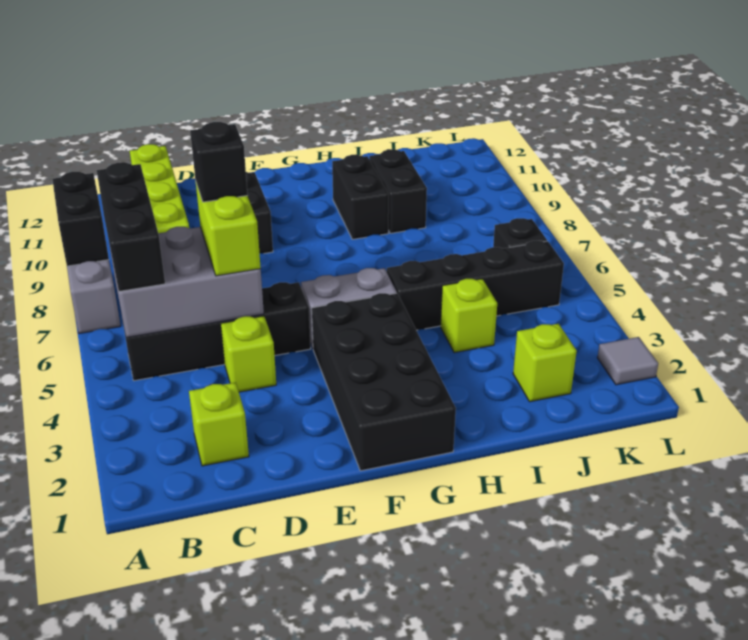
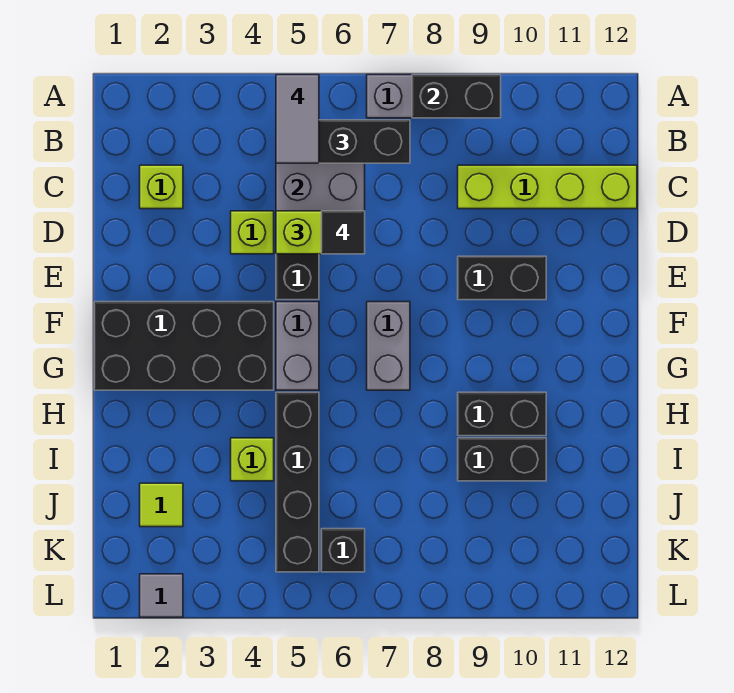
none -> grey 1x2 tile [276,75,319,163]
black 1x1 brick [190,122,248,202] -> black 1x1 tile [321,211,365,254]
none -> grey 1x2 brick [367,302,410,390]
lime 1x1 brick [513,324,577,402] -> lime 1x1 tile [140,483,183,527]

